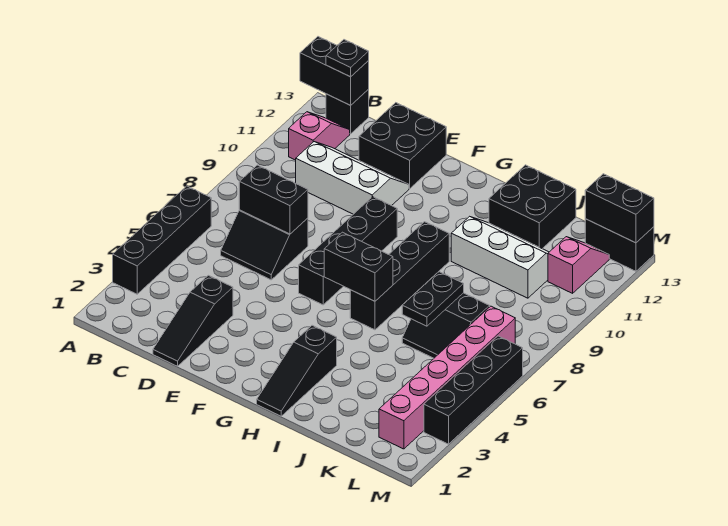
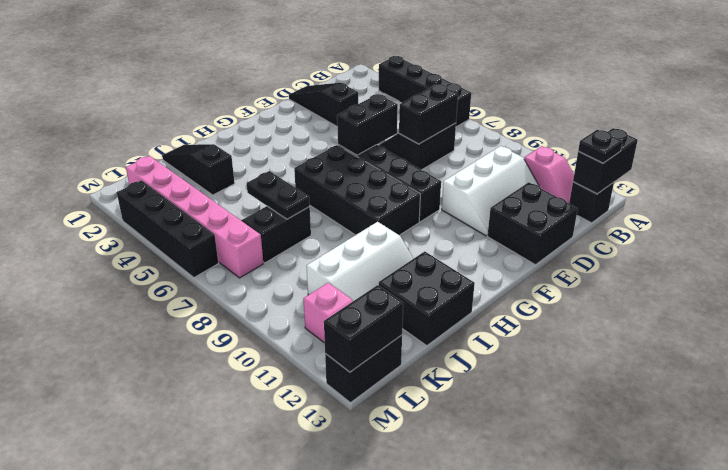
black 1x2 brick [324,232,393,301] -> black 1x2 brick moved to [337,94,398,155]
black 1x3 slope [257,325,337,416] -> black 1x3 slope moved to [162,144,235,195]
black 1x4 brick [350,222,449,330] -> black 2x4 brick [294,145,420,235]

